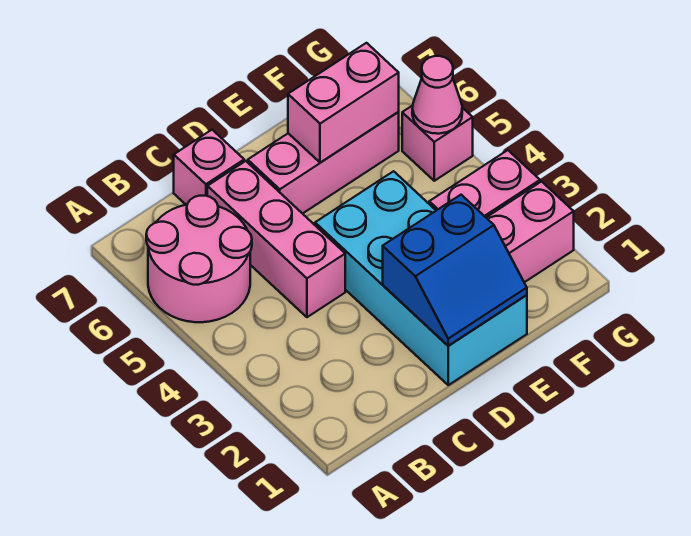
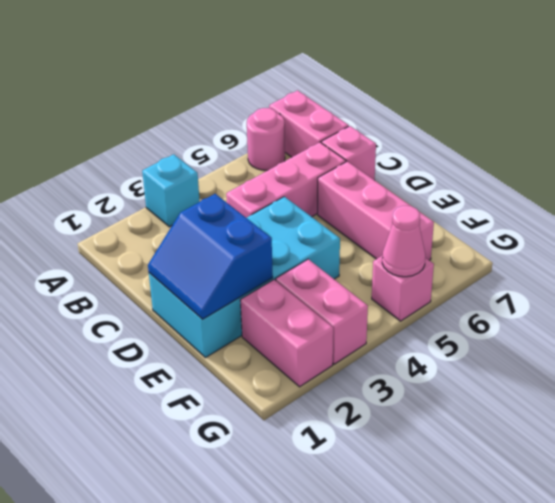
none -> cyan 1x1 brick [142,154,200,227]
pink 2x2 round brick [146,196,252,322] -> pink 1x1 round brick [247,108,285,170]
pink 1x2 brick [288,43,399,163] -> pink 1x2 brick moved to [269,90,349,157]

